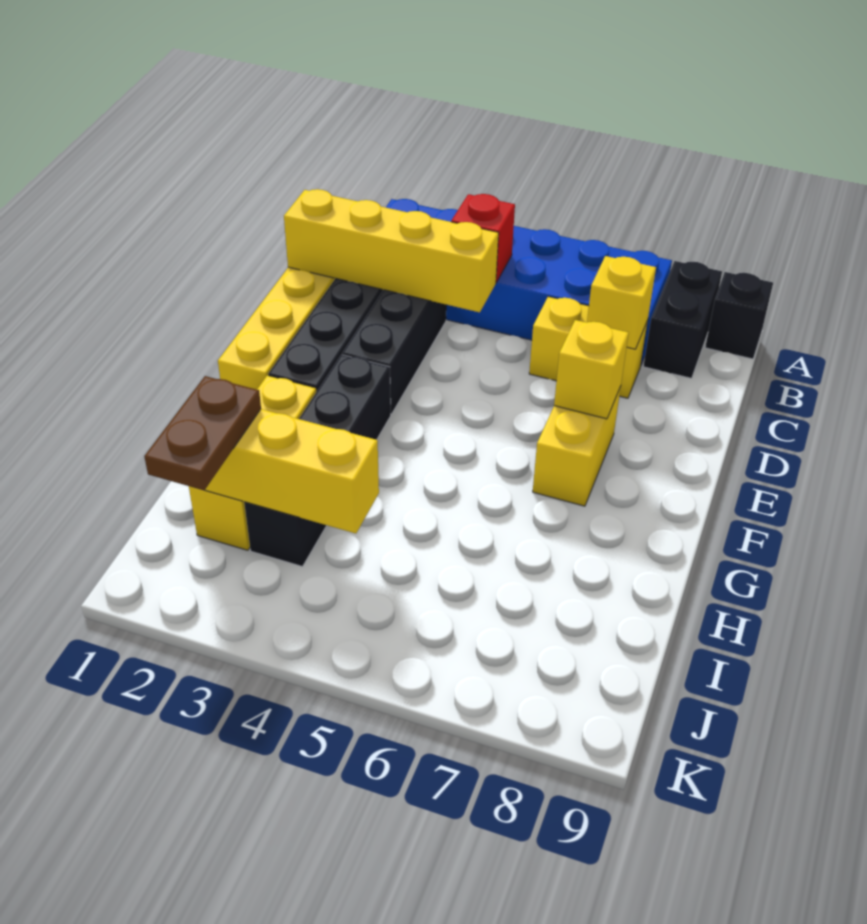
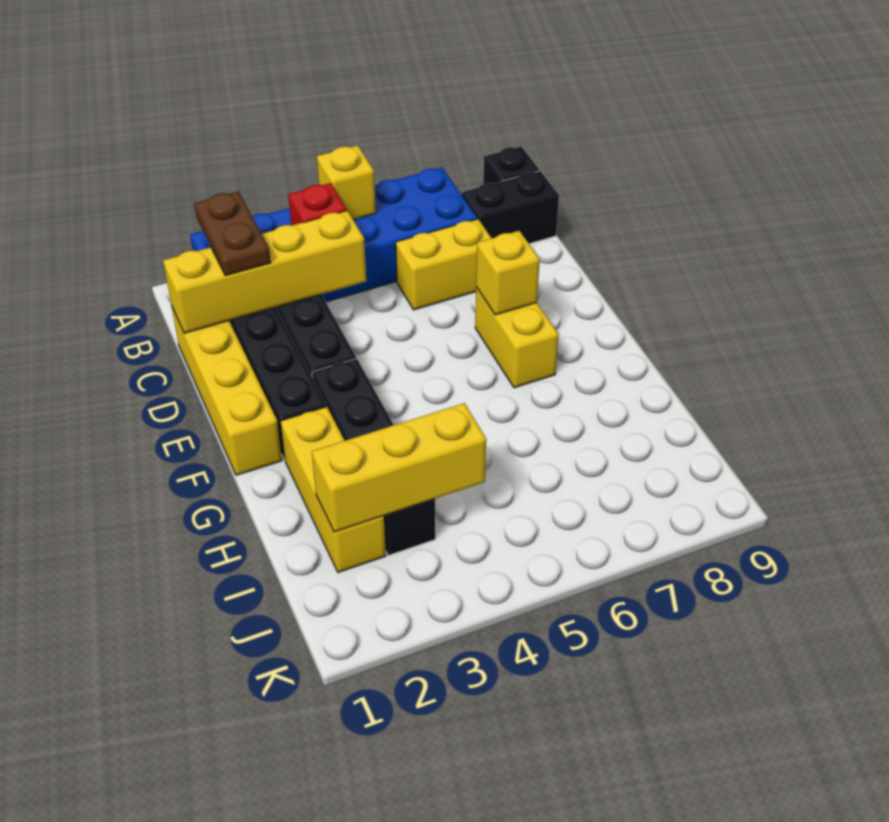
black 1x2 brick [643,261,722,378] -> black 1x2 brick turned to [462,171,559,244]
yellow 1x1 brick [587,256,656,349] -> yellow 1x1 brick moved to [317,146,376,220]
brown 1x2 plate [144,376,261,490] -> brown 1x2 plate moved to [194,192,271,276]

